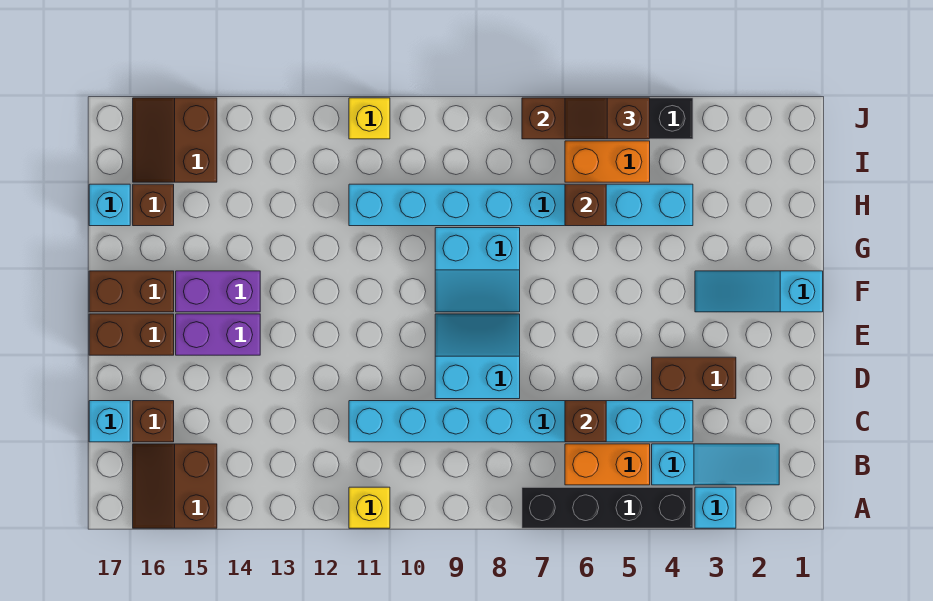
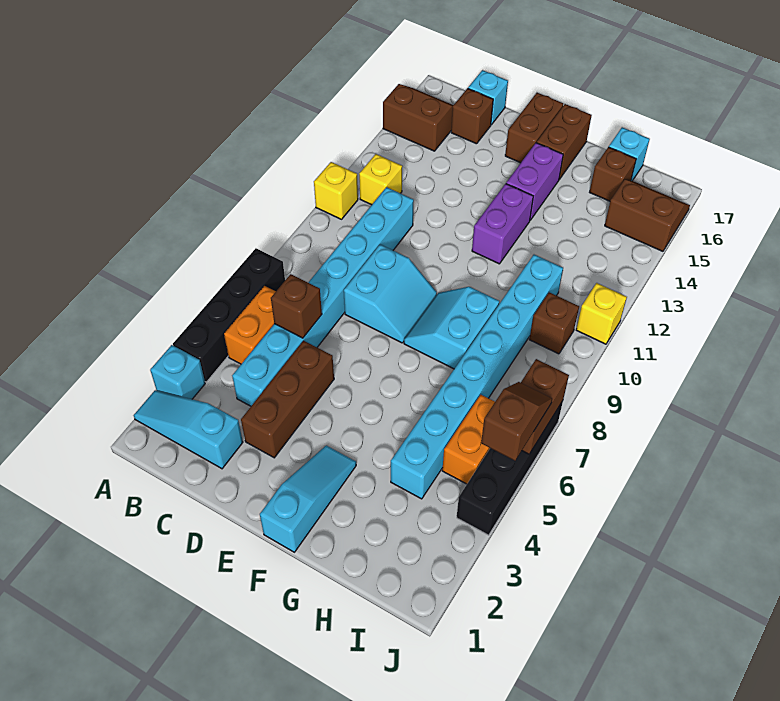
cyan 1x3 slope [652,444,779,485] -> cyan 1x3 slope turned to [134,390,243,469]
none -> yellow 1x1 brick [359,154,402,205]
brown 1x2 brick [652,357,736,399] -> brown 1x3 brick [241,341,334,458]
purple 1x2 brick [176,314,260,355] -> purple 1x2 brick moved to [472,184,533,264]
brown 1x1 brick [565,184,606,226] -> brown 1x1 brick moved to [529,292,579,354]

